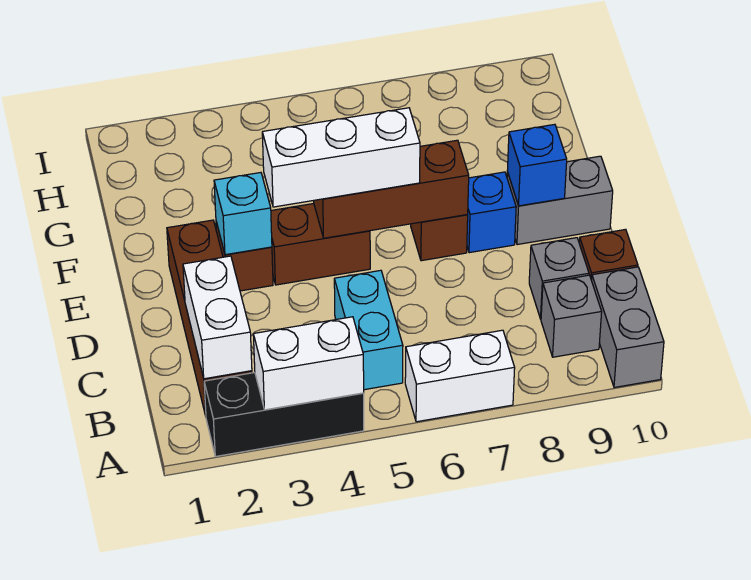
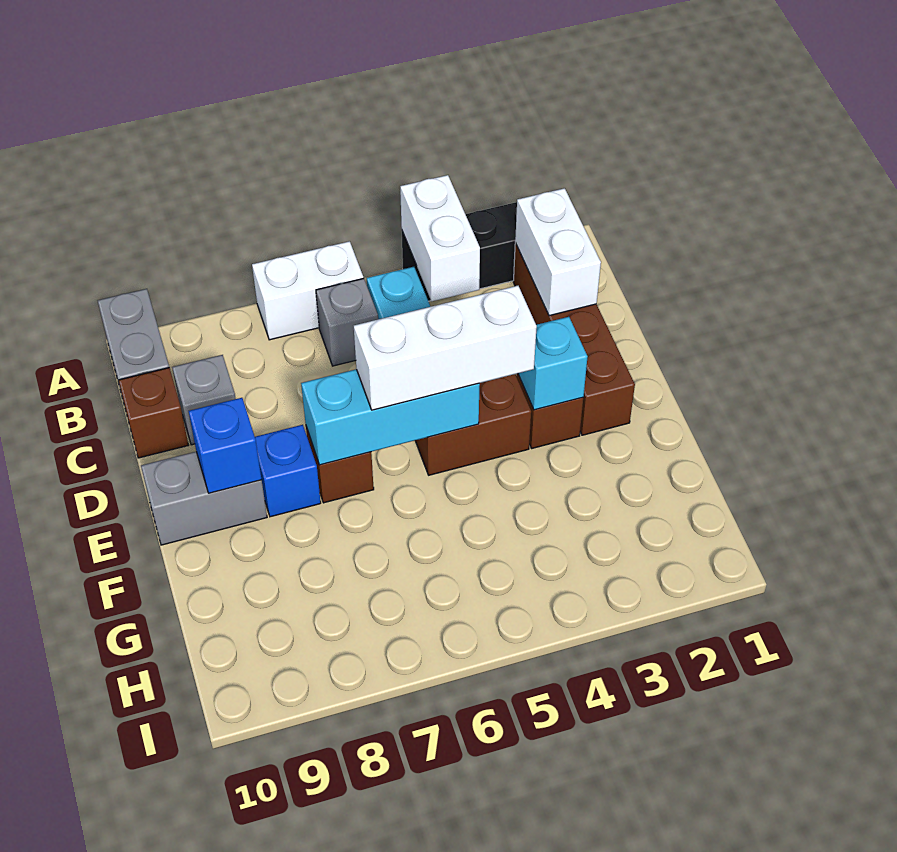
white 1x2 brick [253,317,364,410] -> white 1x2 brick turned to [400,175,480,301]
grey 1x1 brick [541,275,602,357] -> grey 1x1 brick moved to [316,278,378,366]
brown 1x3 brick [314,140,469,238] -> cyan 1x3 brick [301,369,480,465]

